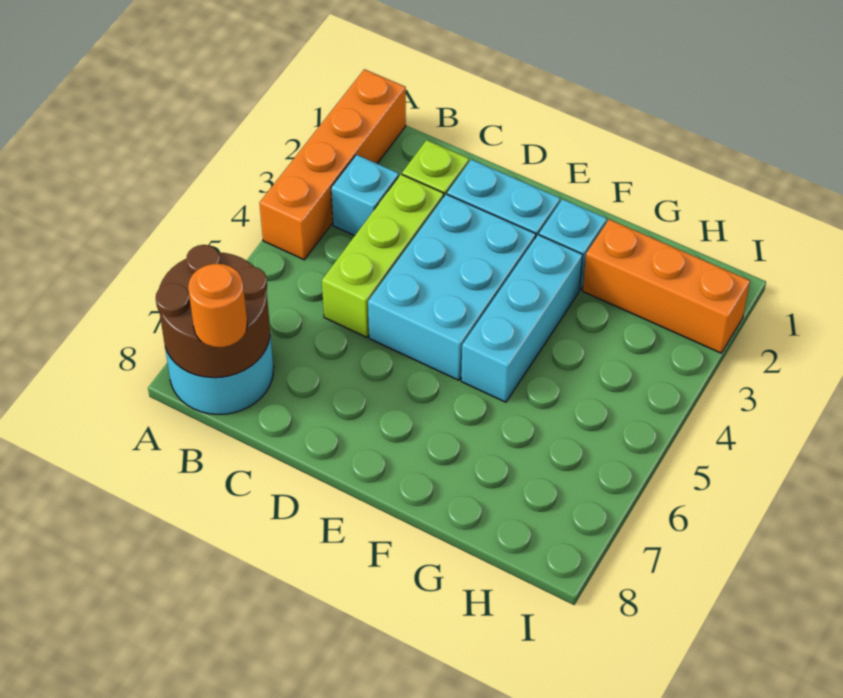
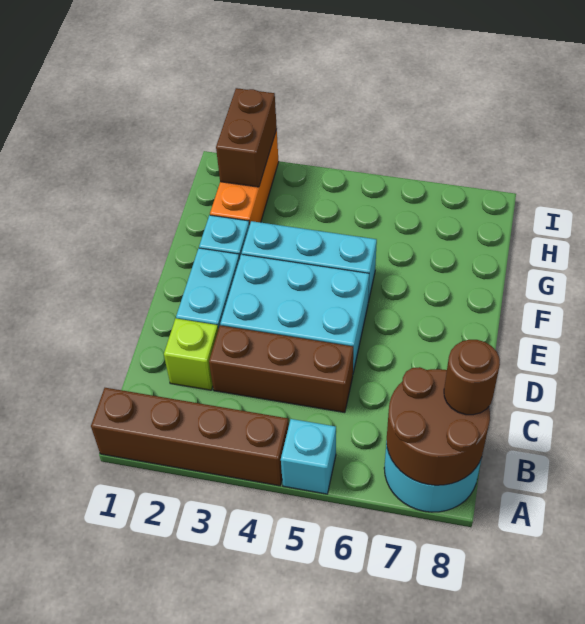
orange 1x4 brick [260,69,406,260] -> brown 1x4 brick [91,388,289,486]
cyan 1x1 brick [331,155,399,236] -> cyan 1x1 brick moved to [281,419,336,494]
orange 1x1 round brick [188,264,247,347] -> brown 1x1 round brick [444,340,500,415]
lime 1x3 brick [322,174,444,337] -> brown 1x3 brick [209,325,353,413]
none -> brown 1x2 brick [216,88,277,187]

